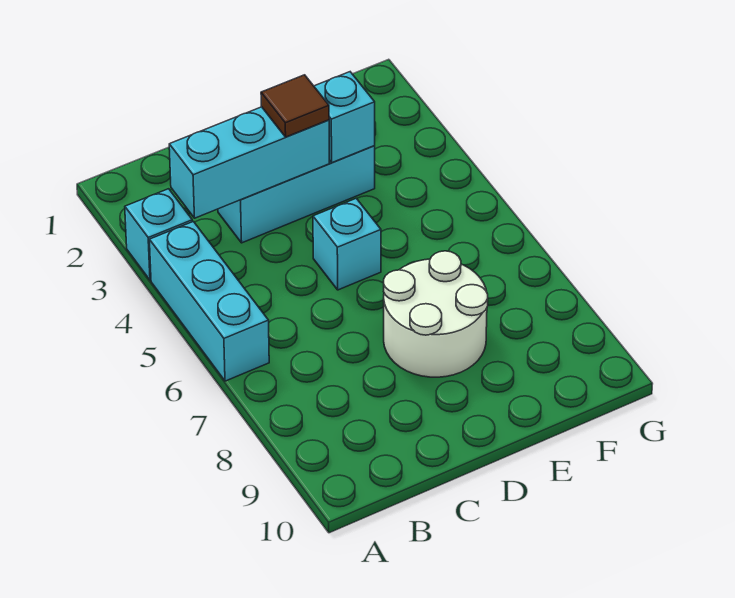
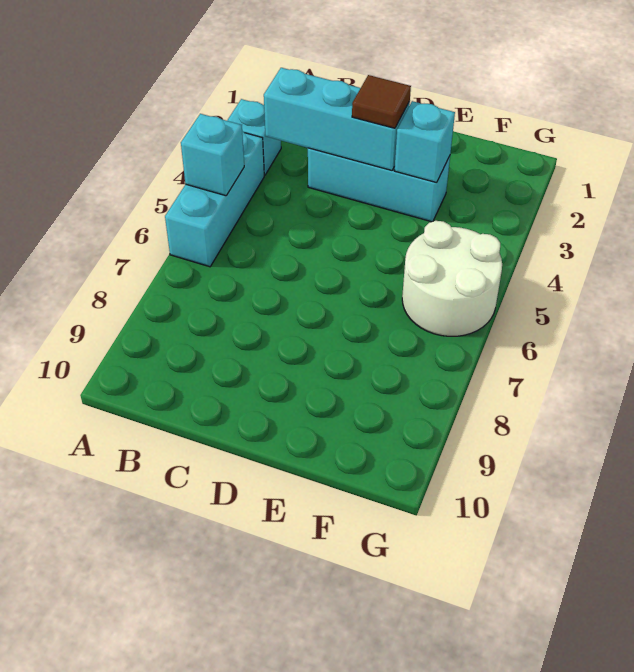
cyan 1x1 brick [313,198,381,290] -> cyan 1x1 brick moved to [181,114,244,196]
white 2x2 round brick [384,251,488,377] -> white 2x2 round brick moved to [402,221,502,336]

